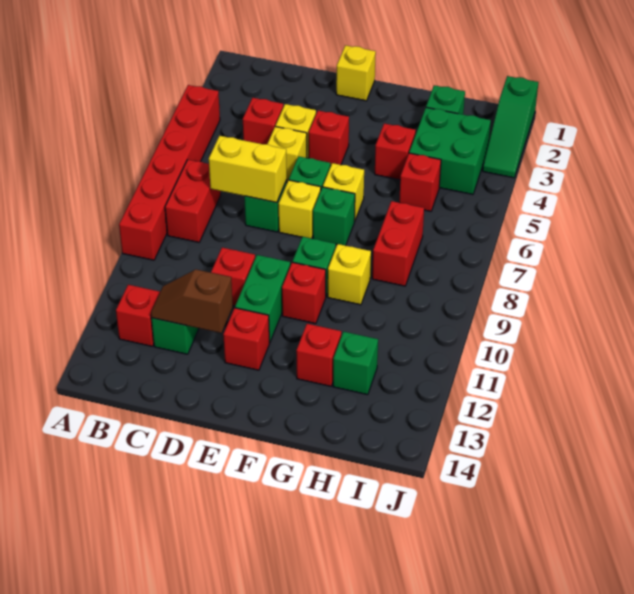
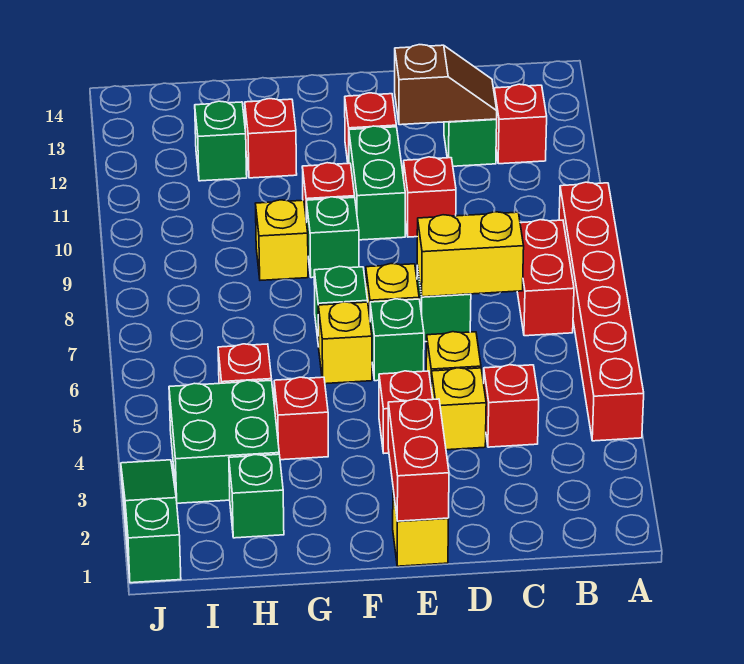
red 1x2 brick [372,201,424,286] -> red 1x2 brick moved to [388,399,449,521]

